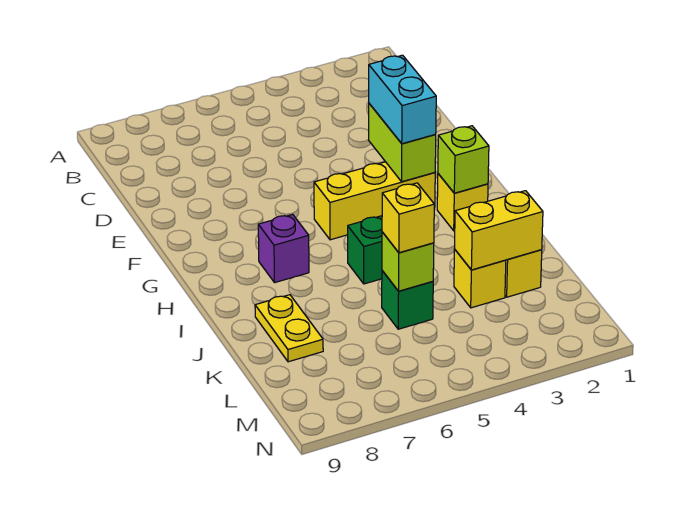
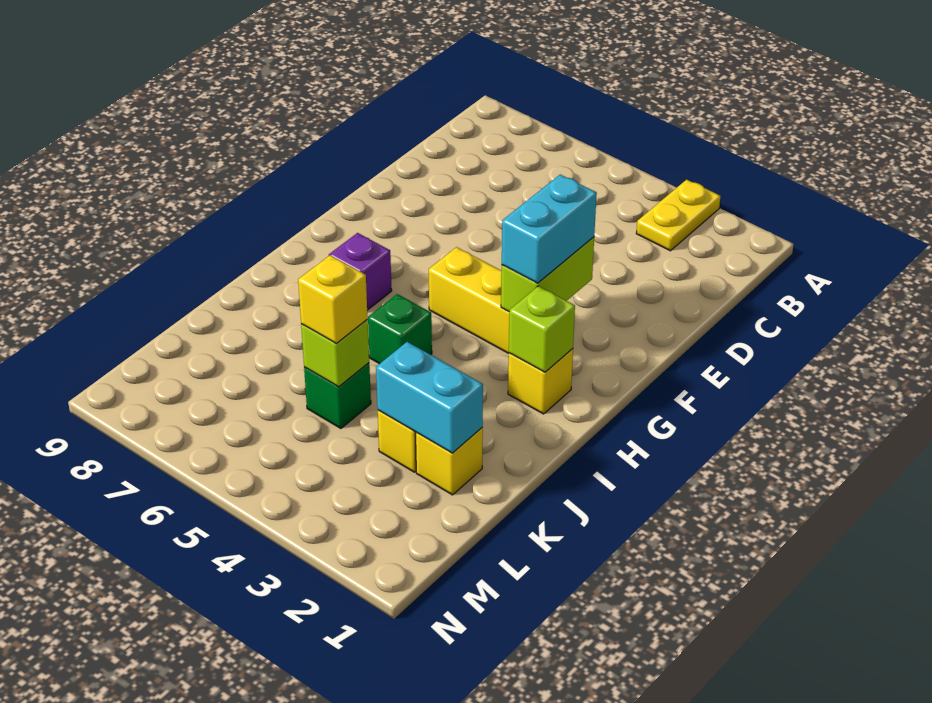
yellow 1x2 plate [255,295,323,362] -> yellow 1x2 plate moved to [636,180,720,251]
yellow 1x2 brick [454,191,543,270] -> cyan 1x2 brick [376,342,483,453]

